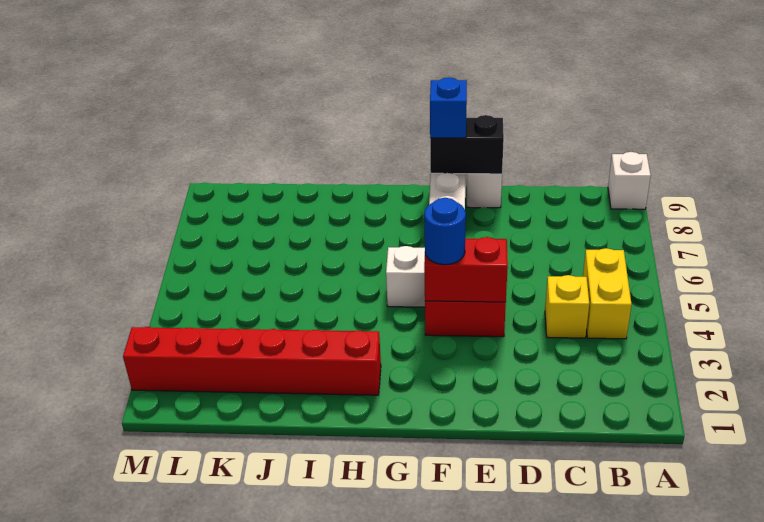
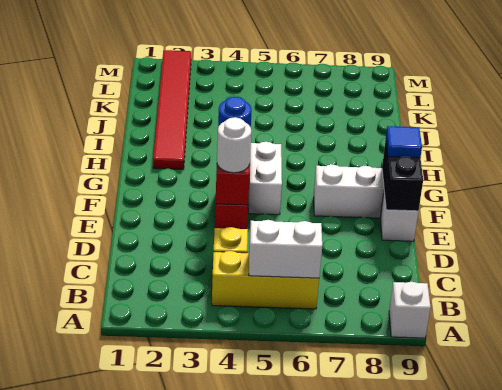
yellow 1x2 brick [583,248,632,339] -> yellow 1x3 brick [212,251,319,309]
none -> white 1x2 brick [249,220,322,278]
none -> white 1x1 round brick [217,117,251,173]
blue 1x1 brick [430,77,467,138] -> blue 1x1 tile [386,126,422,158]
red 1x6 brick [123,327,381,395] -> red 1x6 tile [153,50,191,169]

